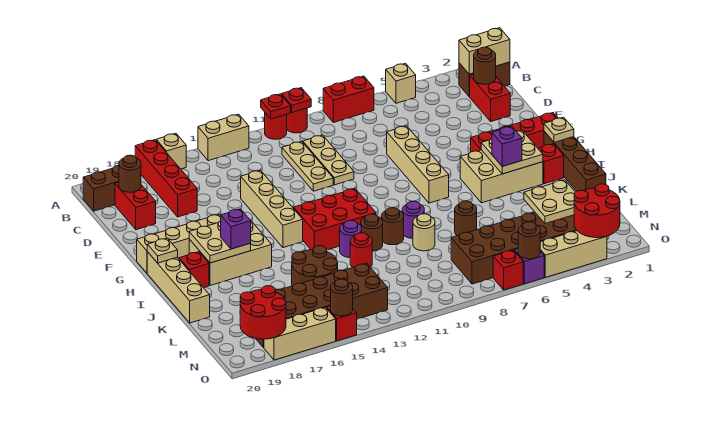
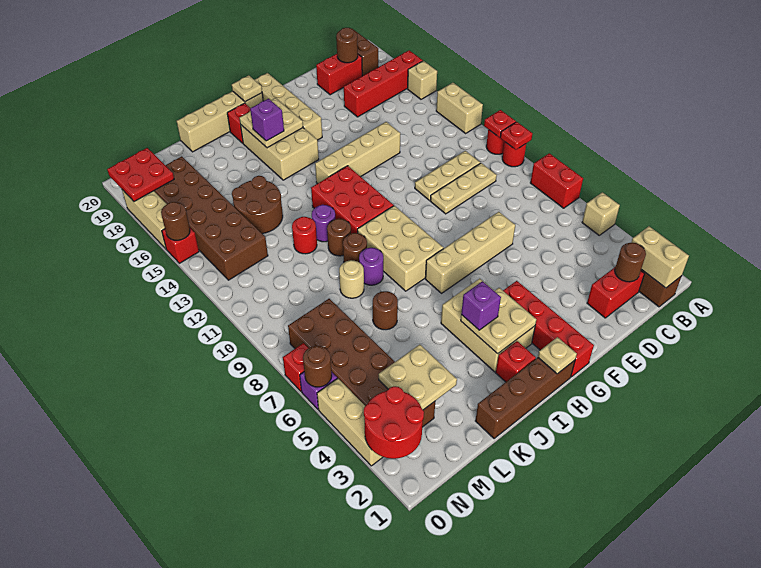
none -> tan 2x3 brick [357,206,443,291]
red 2x2 round brick [240,286,286,339] -> red 2x2 plate [107,148,174,202]

